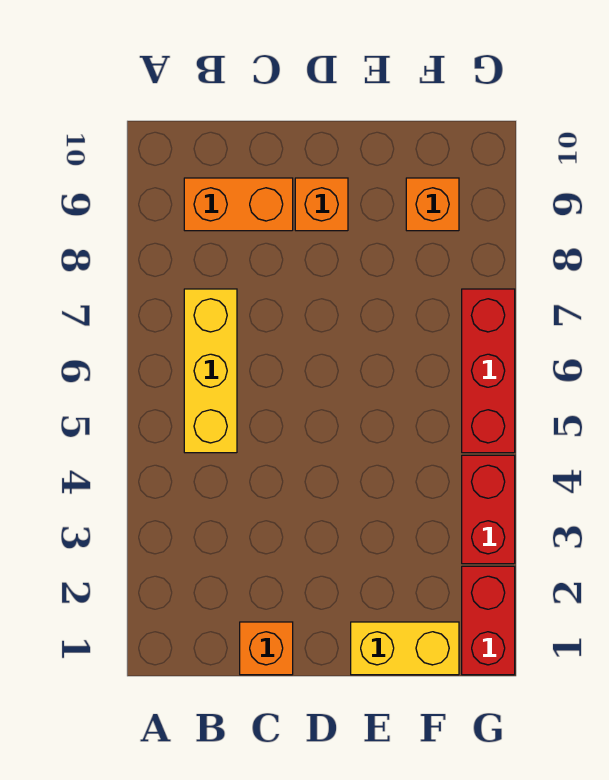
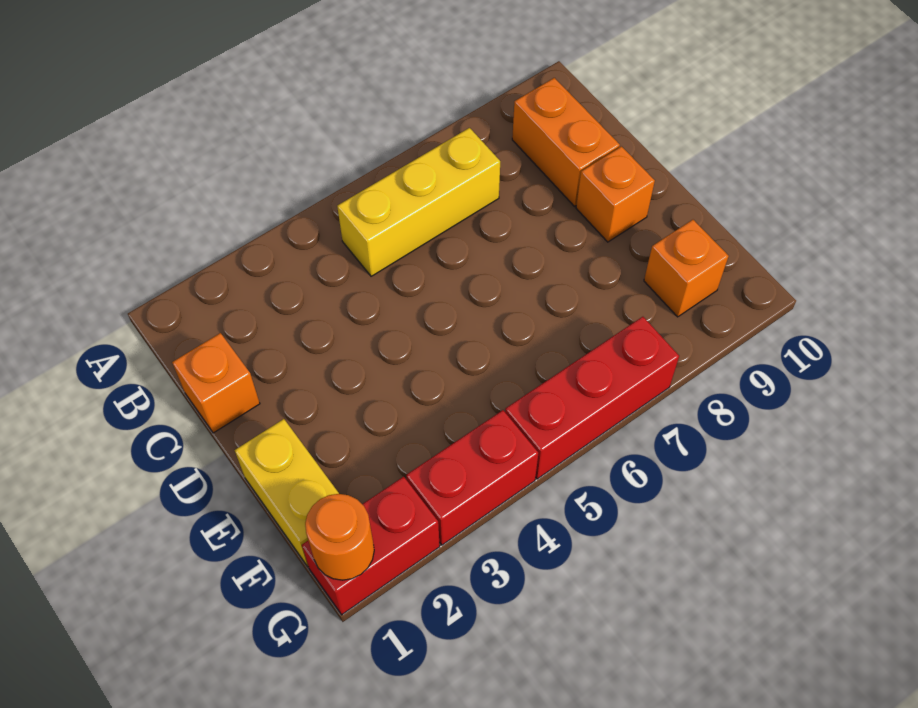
none -> orange 1x1 round brick [305,494,374,580]

